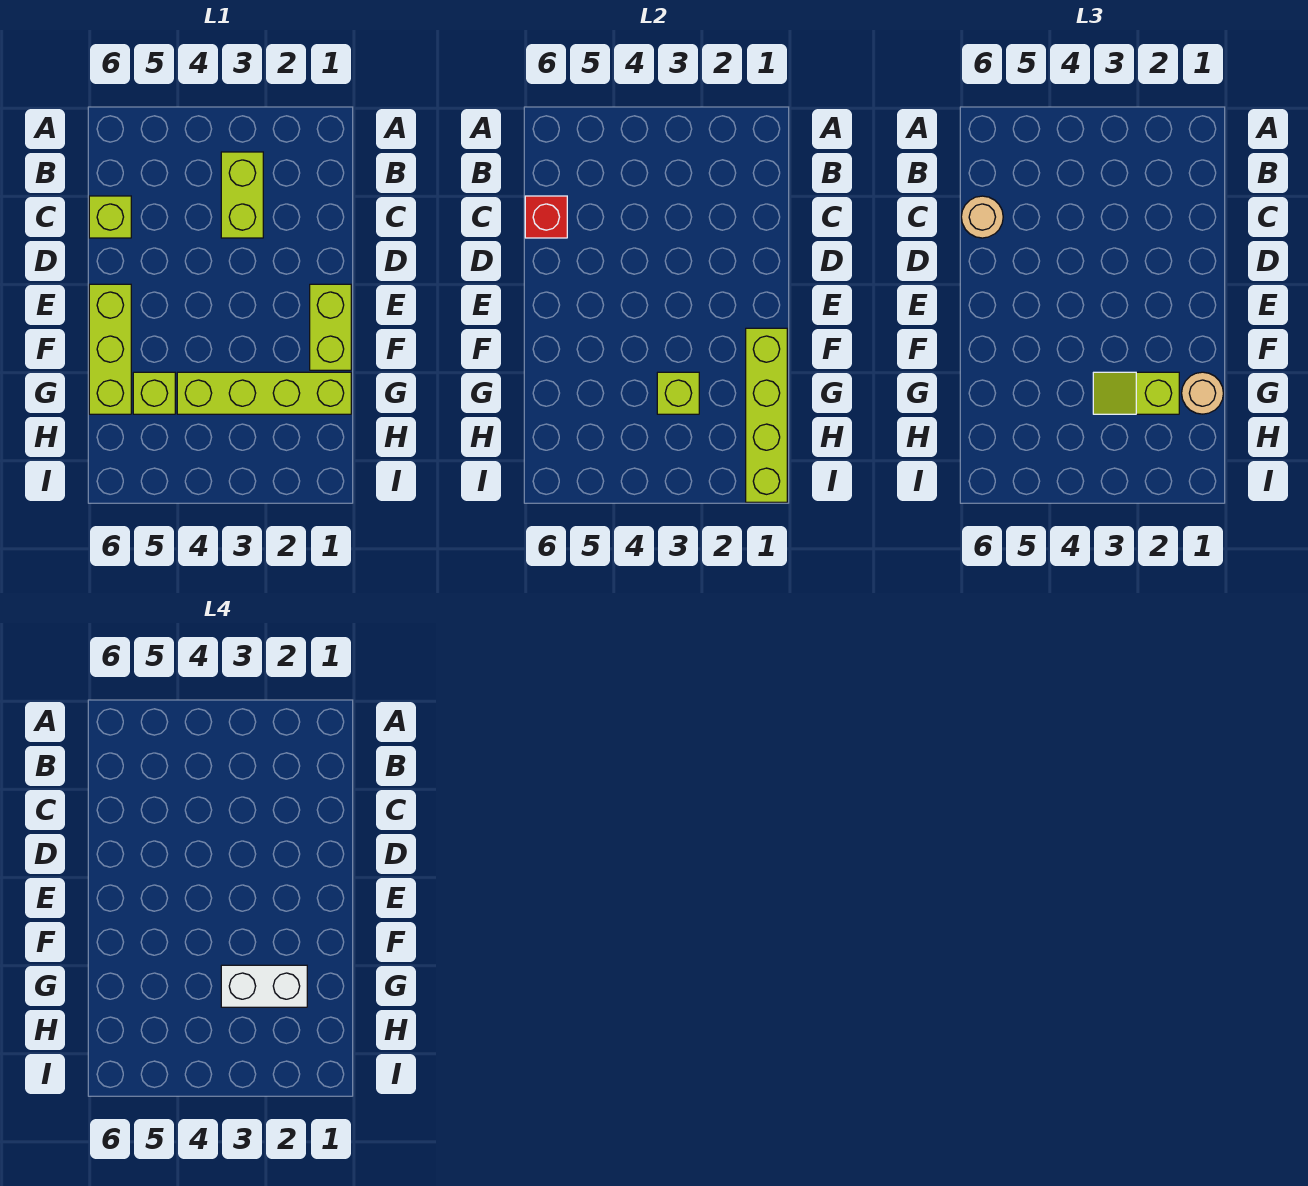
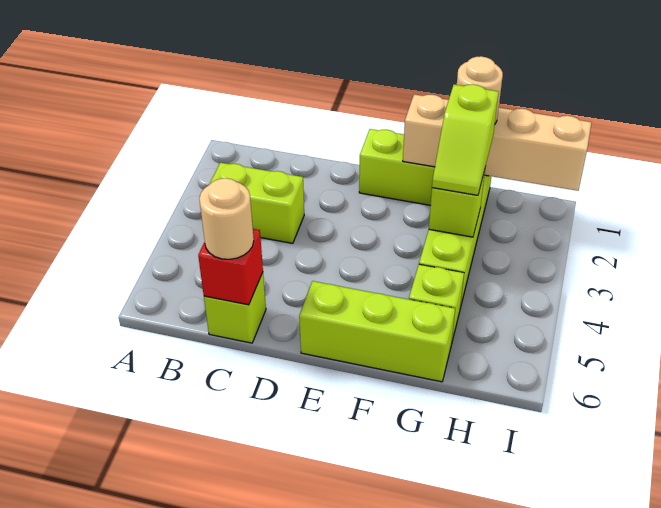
lime 1x4 brick [746,328,787,502] -> tan 1x4 brick [403,94,592,191]
white 1x2 brick [221,965,307,1007] -> none

